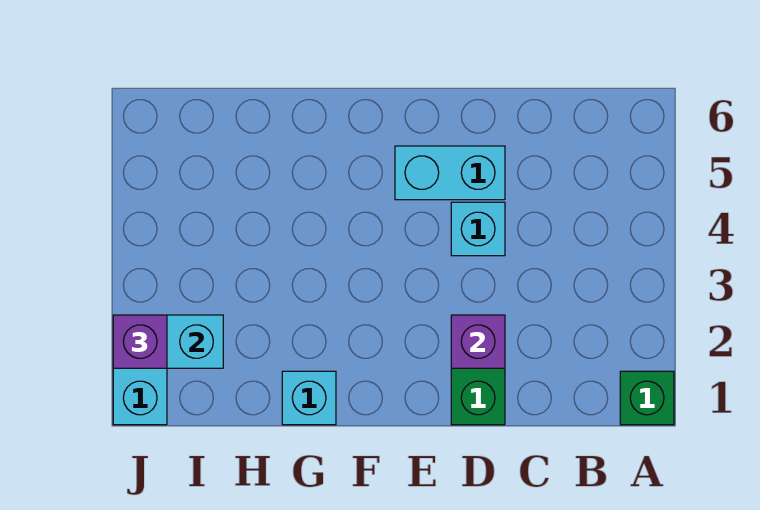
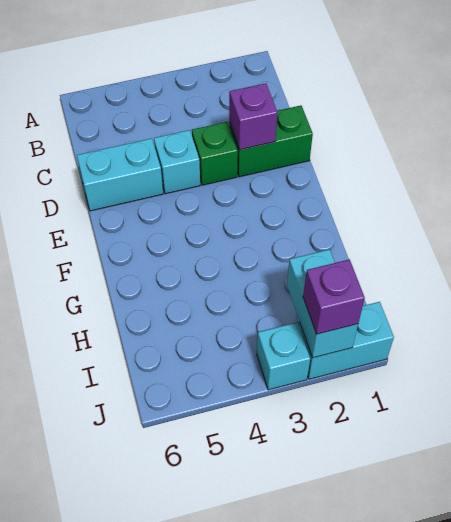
green 1x1 brick [620,371,674,425] -> green 1x1 brick moved to [192,122,238,185]
cyan 1x2 brick [395,146,505,200] -> cyan 1x2 brick turned to [77,138,163,211]
cyan 1x1 brick [282,371,336,425] -> cyan 1x1 brick moved to [257,322,310,390]

